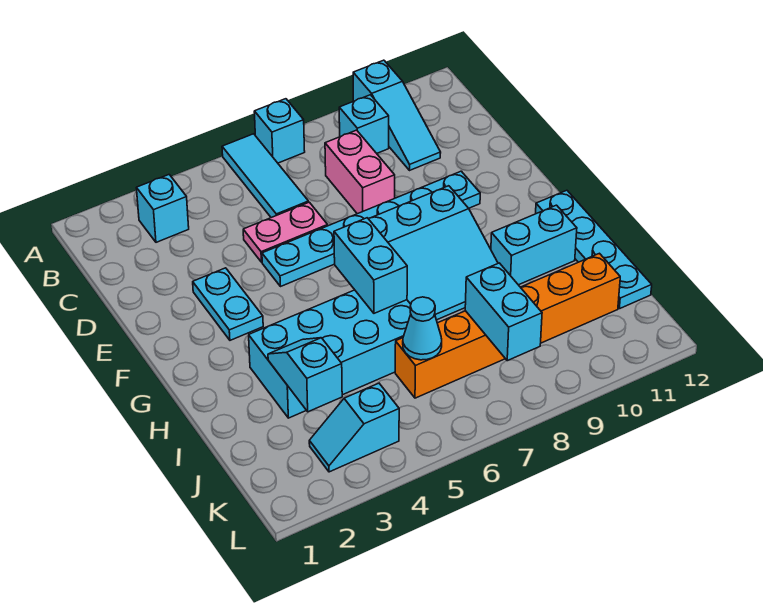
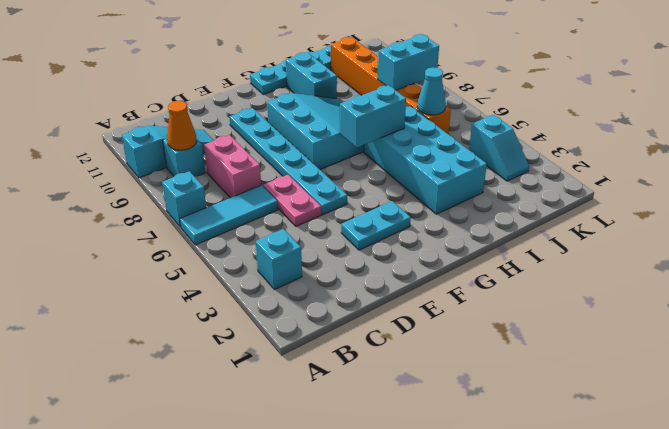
none -> orange 1x1 cone [167,101,197,150]
pink 1x2 brick [325,130,395,214] -> pink 1x2 brick turned to [204,135,261,198]
cyan 1x2 slope [268,338,342,412] -> none

